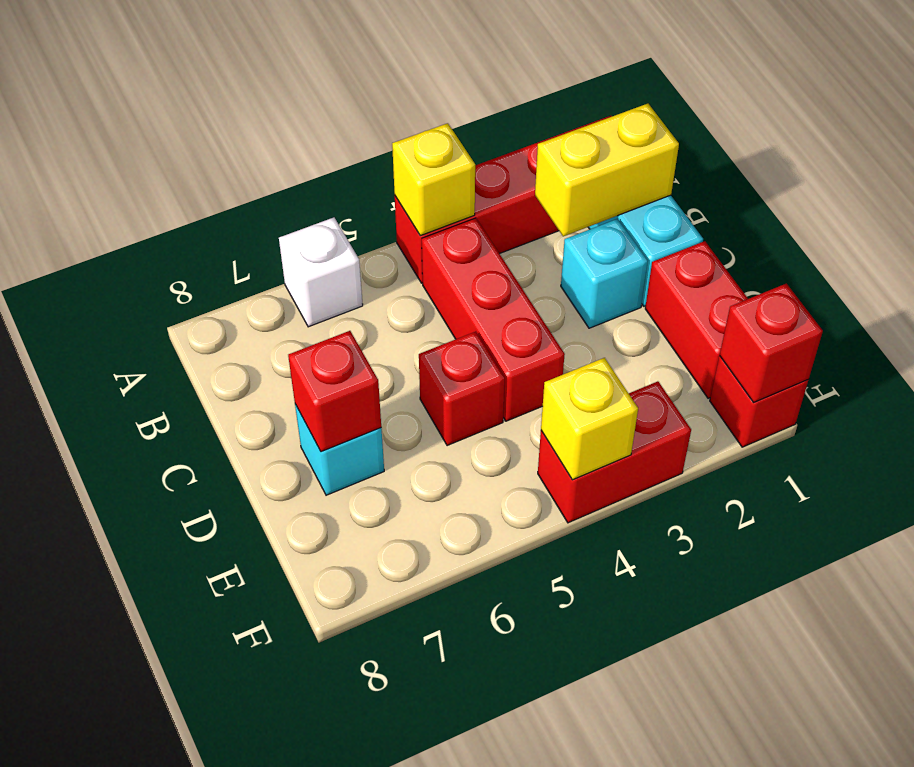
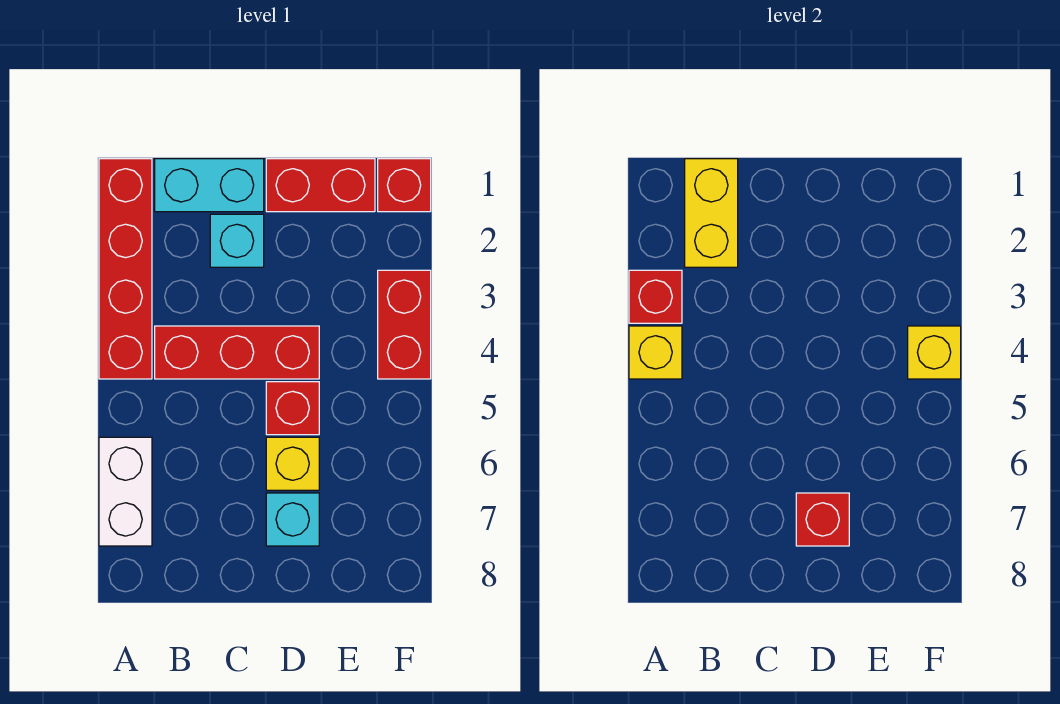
white 1x1 brick [279,217,363,327] -> white 1x2 brick [99,437,152,546]
none -> yellow 1x1 brick [266,437,319,490]
red 1x1 brick [720,284,823,402] -> red 1x1 brick moved to [629,270,682,323]

